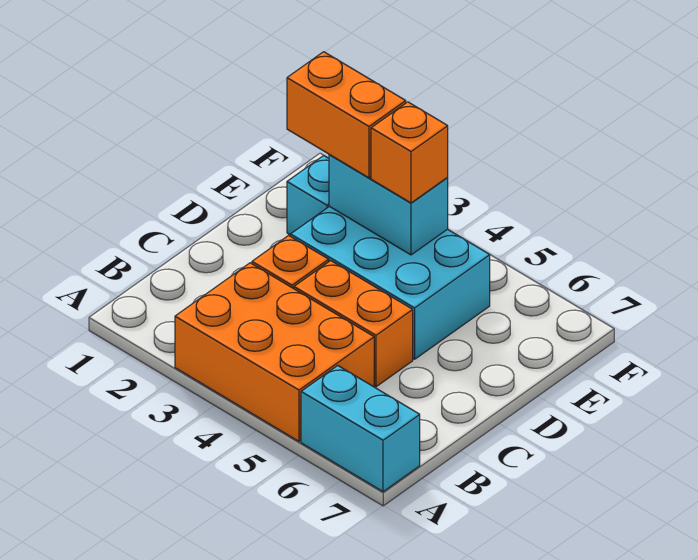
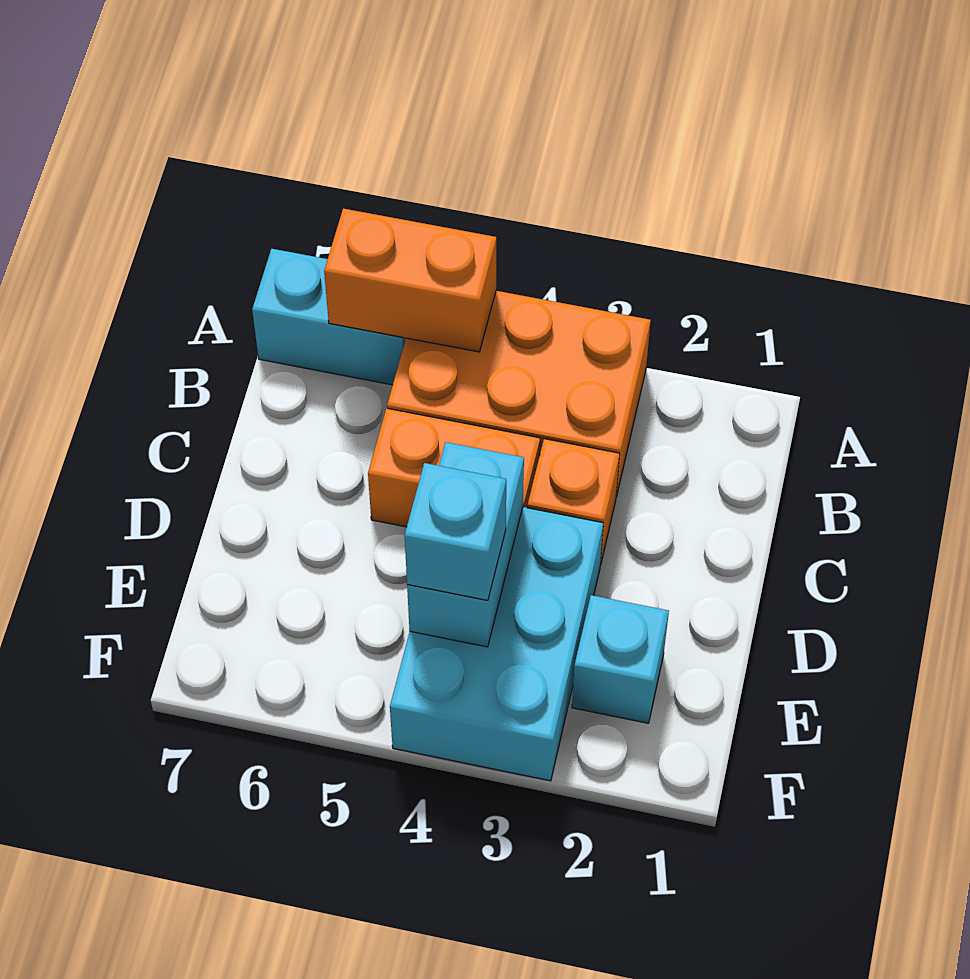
cyan 2x3 brick [290,206,490,359] -> cyan 2x3 brick turned to [390,507,603,781]
orange 1x2 brick [287,52,406,178] -> orange 1x2 brick moved to [324,209,496,352]
cyan 1x2 brick [329,155,448,255] -> cyan 1x2 brick turned to [407,442,524,647]
orange 1x1 brick [371,102,448,203] -> cyan 1x1 brick [405,463,506,601]

